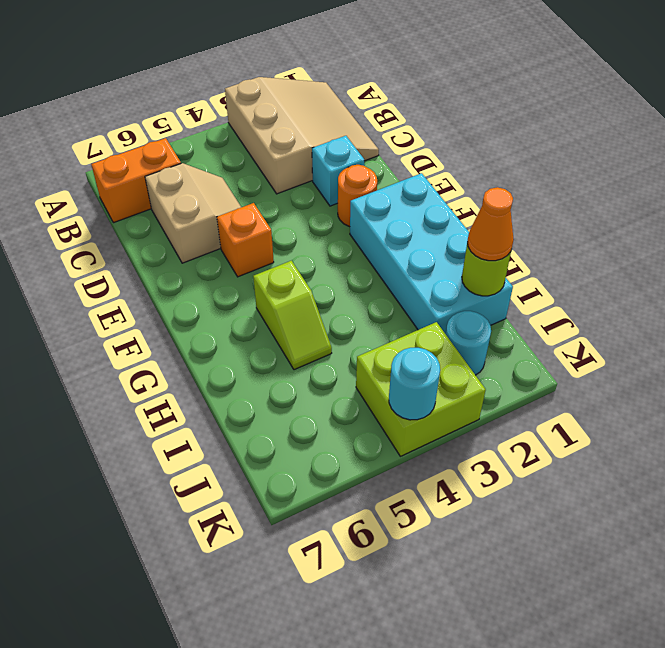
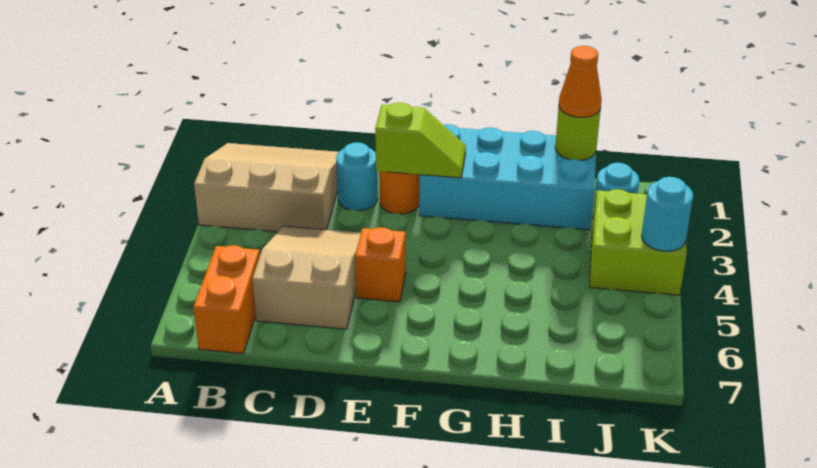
tan 2x2 slope [145,163,241,263] -> tan 2x3 slope [252,226,361,329]
cyan 1x1 brick [312,136,364,206] -> cyan 1x1 round brick [336,142,378,210]
lime 1x2 slope [253,261,332,370] -> lime 1x2 slope moved to [375,103,466,178]

